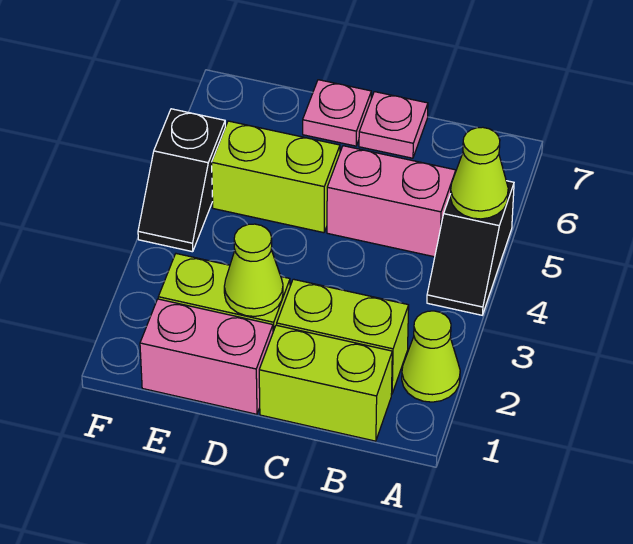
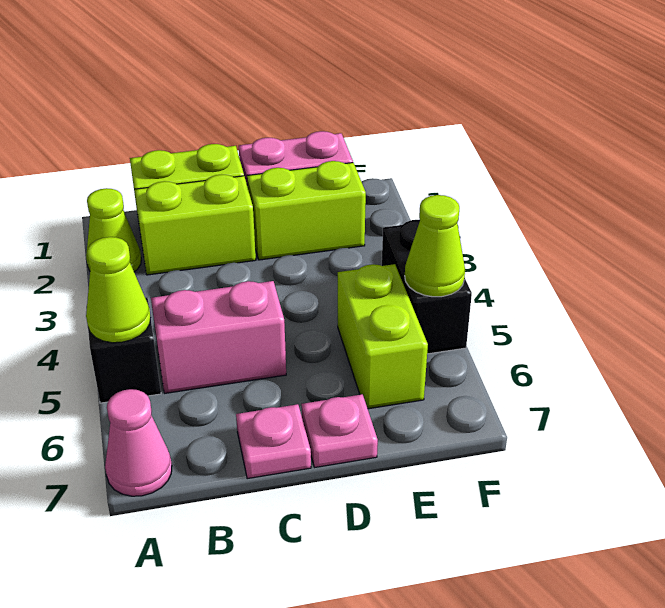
none -> pink 1x1 cone [105,389,172,496]
lime 1x1 cone [224,224,283,316] -> lime 1x1 cone moved to [405,195,465,297]
lime 1x2 brick [212,121,340,233] -> lime 1x2 brick turned to [338,264,428,409]
black 1x2 slope [138,109,225,252] -> black 1x2 brick [382,220,472,354]

